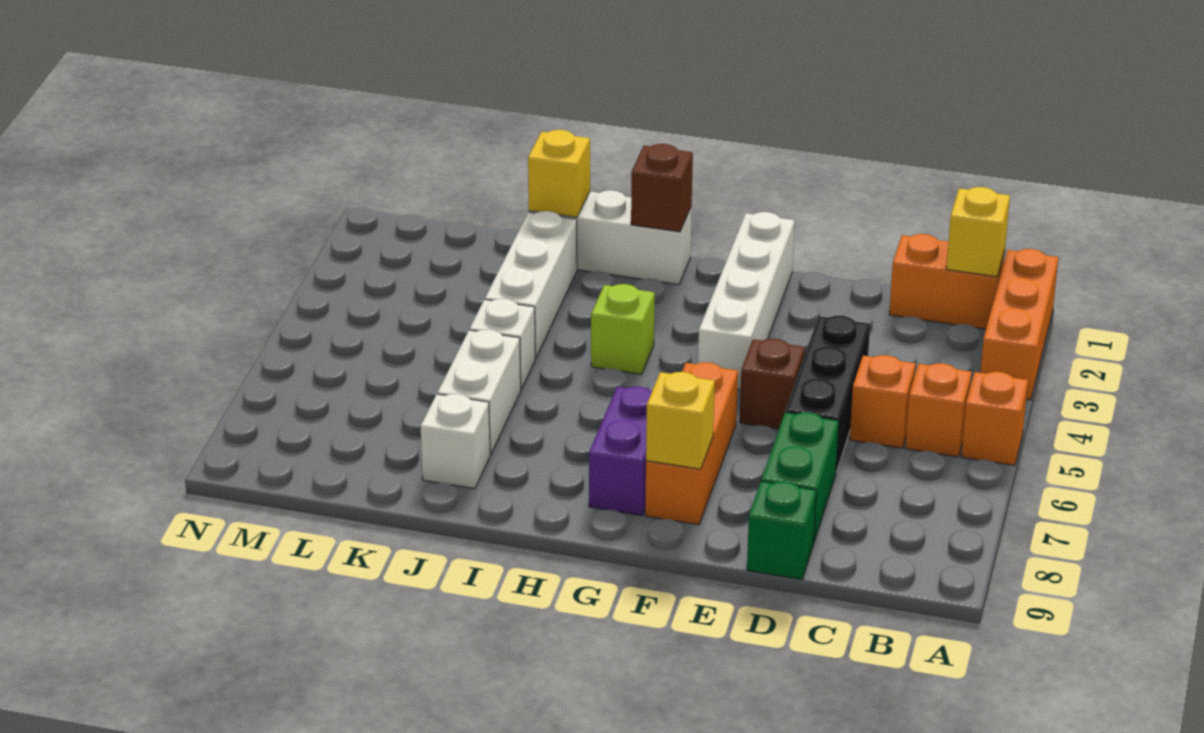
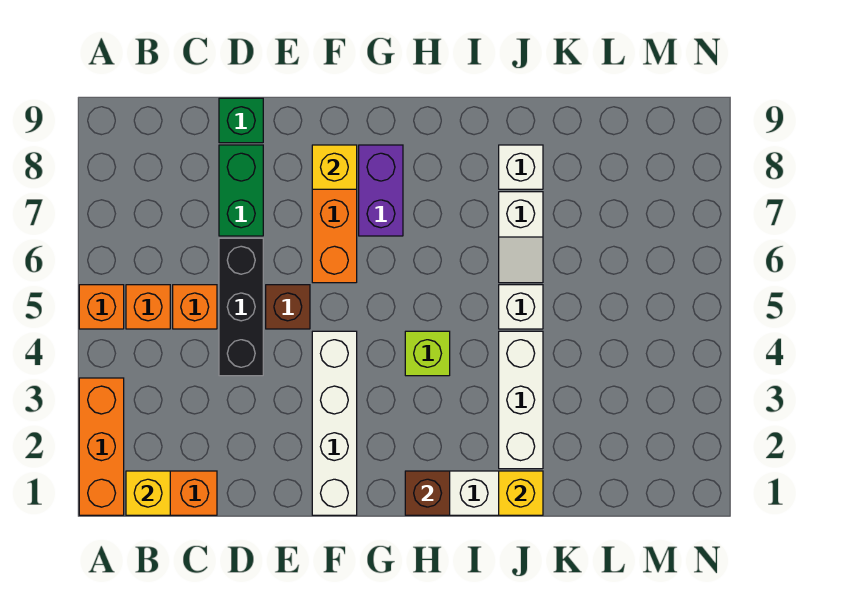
white 1x2 brick [437,329,521,455] -> white 1x2 slope [499,192,543,283]

